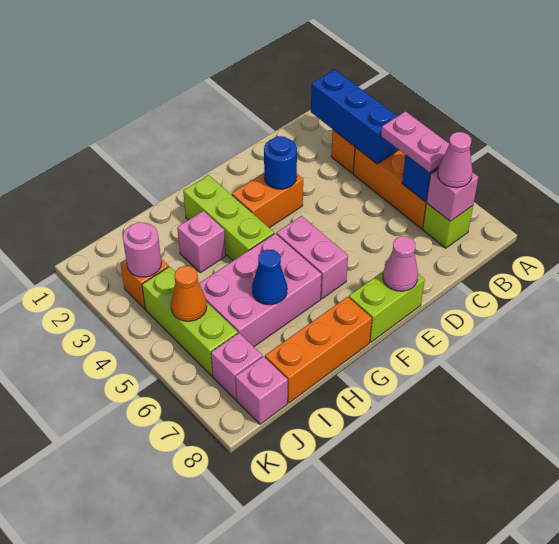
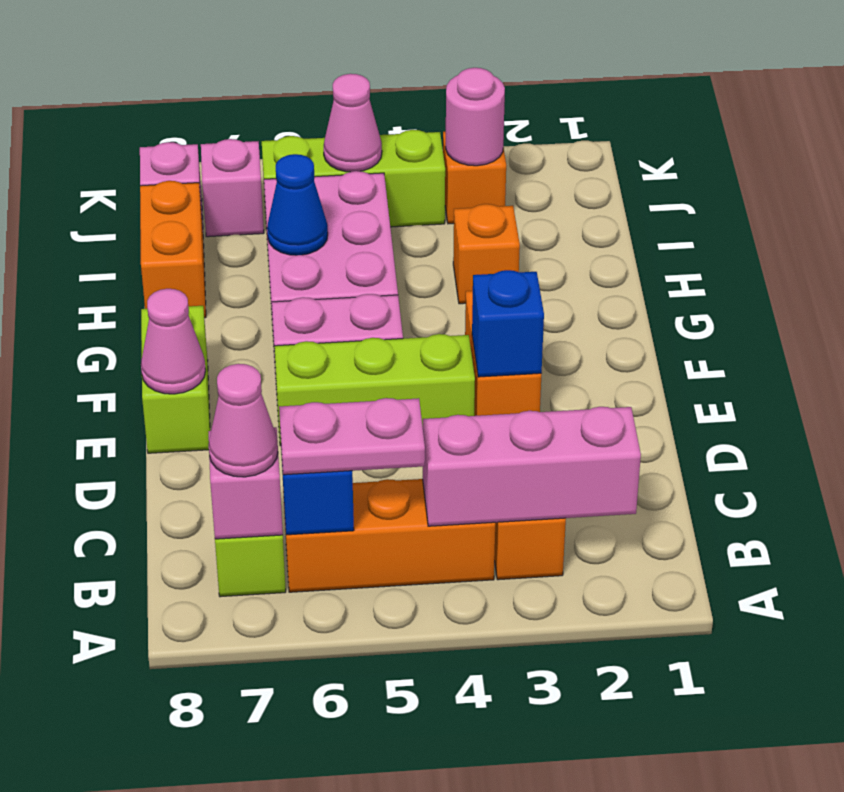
blue 1x3 brick [311,69,399,164] -> pink 1x3 brick [423,407,641,526]
blue 1x1 round brick [264,136,297,189] -> blue 1x1 brick [472,270,544,377]
lime 1x3 brick [183,175,274,261] -> lime 1x3 brick moved to [274,334,475,446]
orange 1x3 brick [265,297,372,403] -> orange 1x2 brick [140,181,206,318]
pink 1x1 brick [177,211,226,273] -> orange 1x1 brick [453,204,520,304]
orange 1x1 cone [171,266,207,321] -> pink 1x1 cone [324,74,382,172]

